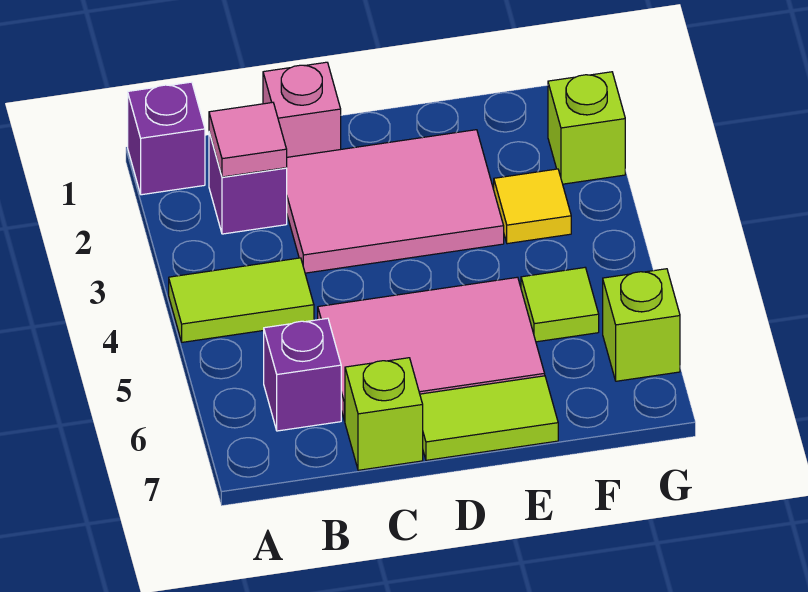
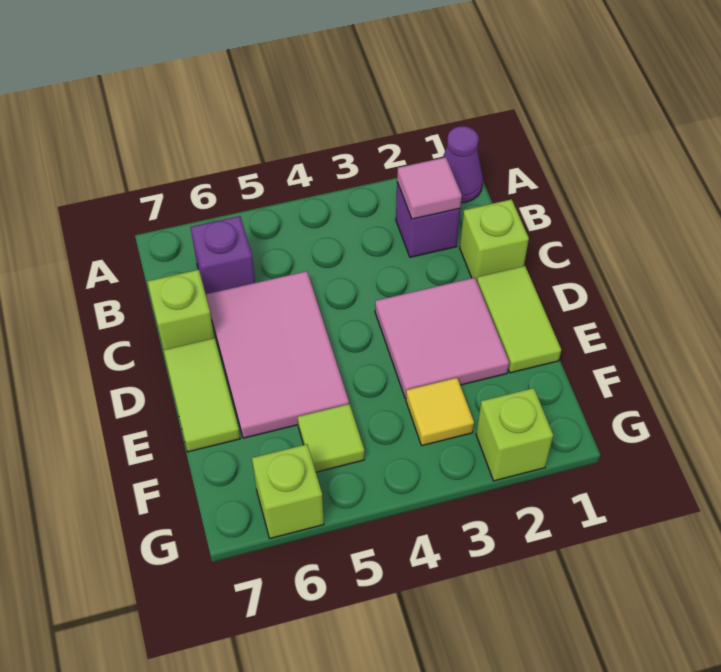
purple 1x1 brick [128,82,205,195] -> purple 1x1 cone [443,126,483,203]
lime 1x2 tile [169,258,314,342] -> lime 1x2 tile moved to [477,266,561,373]
pink 1x1 brick [263,62,341,157] -> lime 1x1 brick [460,199,529,281]
pink 2x3 tile [287,130,504,273] -> pink 2x2 tile [375,278,509,399]

